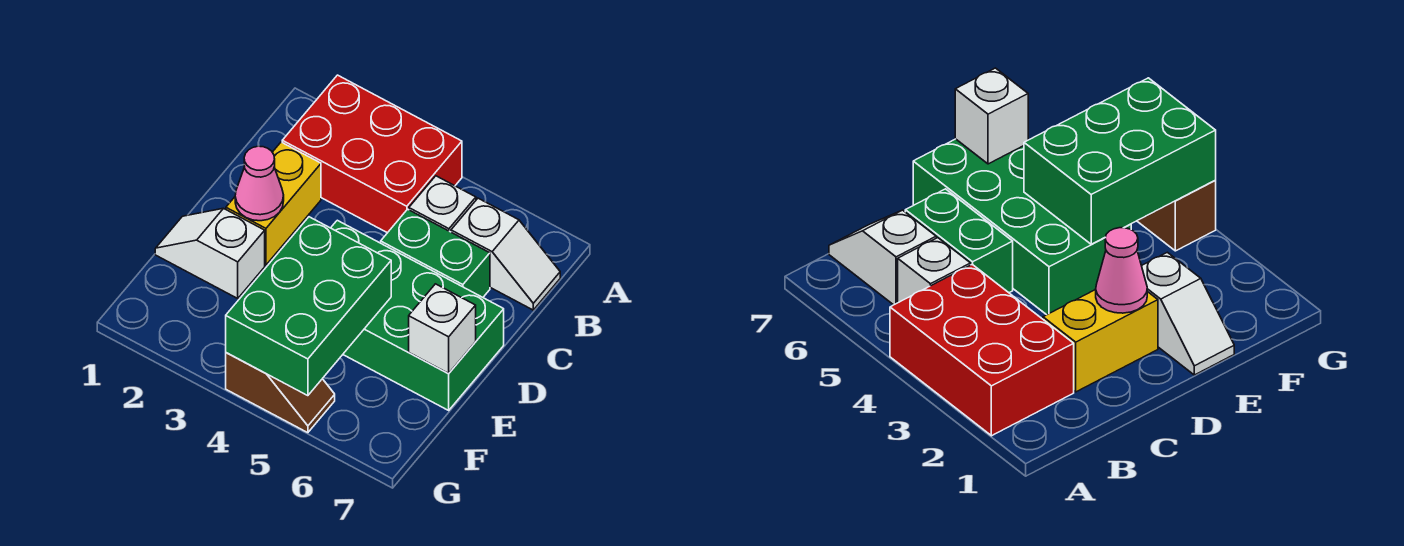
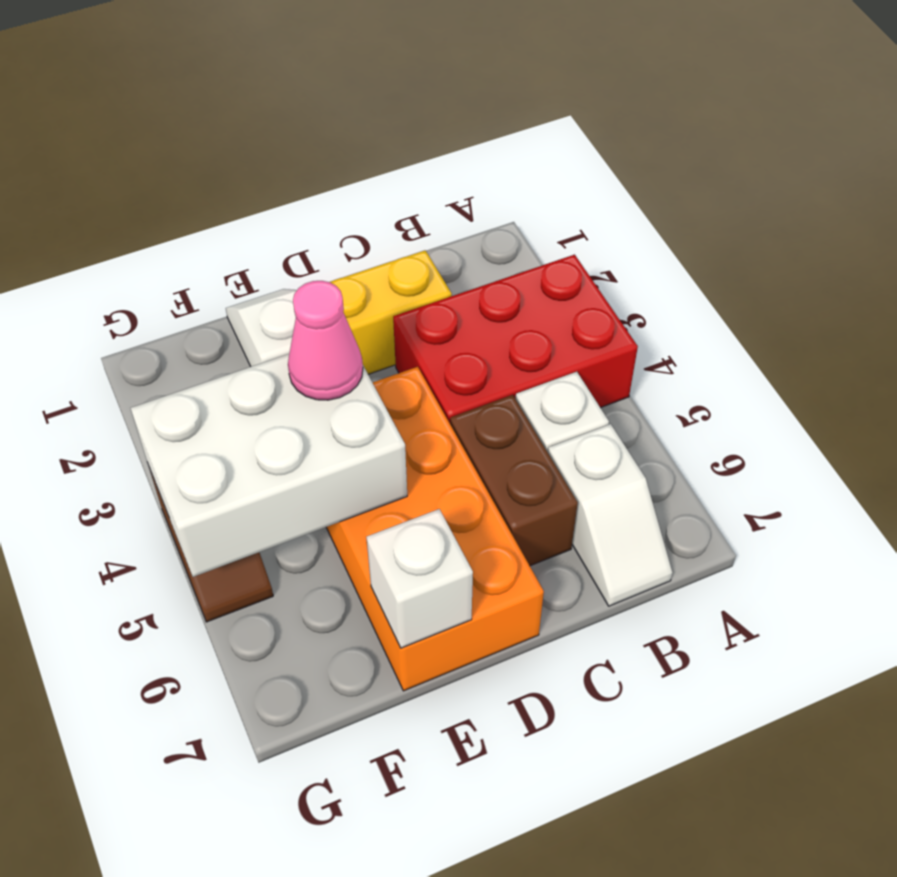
red 2x3 brick [282,75,462,233] -> red 2x3 brick turned to [393,255,638,423]
green 1x2 brick [381,209,490,297] -> brown 1x2 brick [450,395,578,566]
pink 1x1 cone [235,146,284,221] -> pink 1x1 cone moved to [288,281,363,400]
green 2x4 brick [331,220,504,410] -> orange 2x4 brick [326,367,544,691]
green 2x3 brick [226,217,391,396] -> white 2x3 brick [131,354,407,577]

